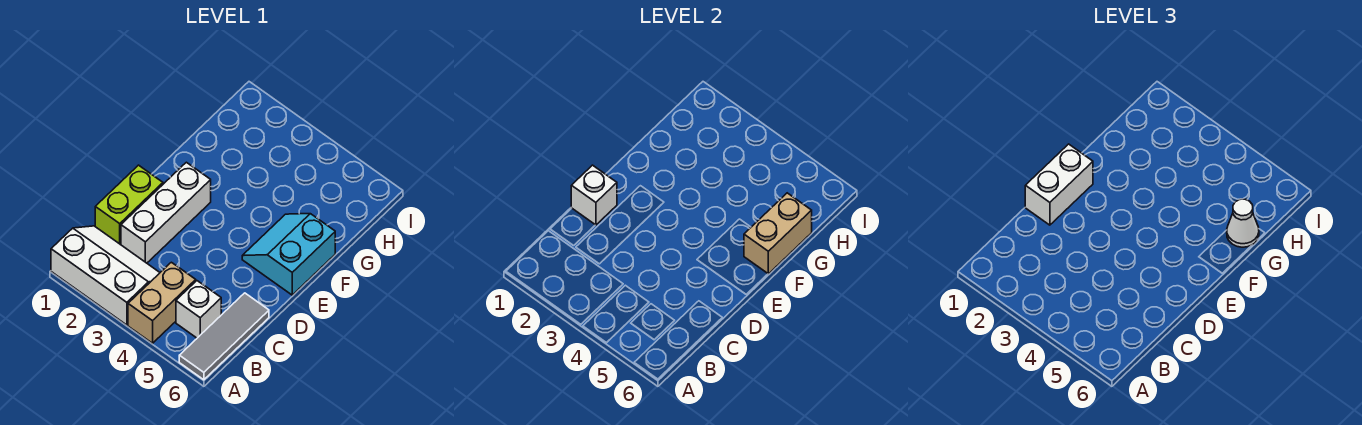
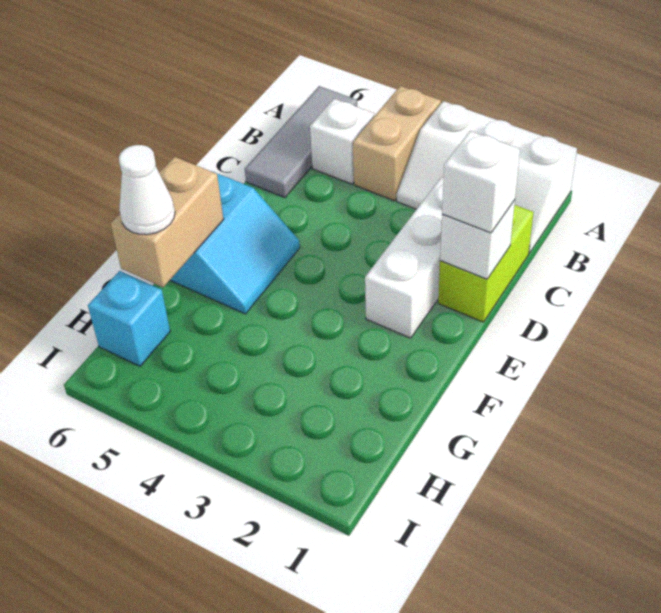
white 1x2 brick [1025,144,1093,225] -> white 1x1 brick [442,131,520,233]
none -> cyan 1x1 brick [88,271,170,366]

